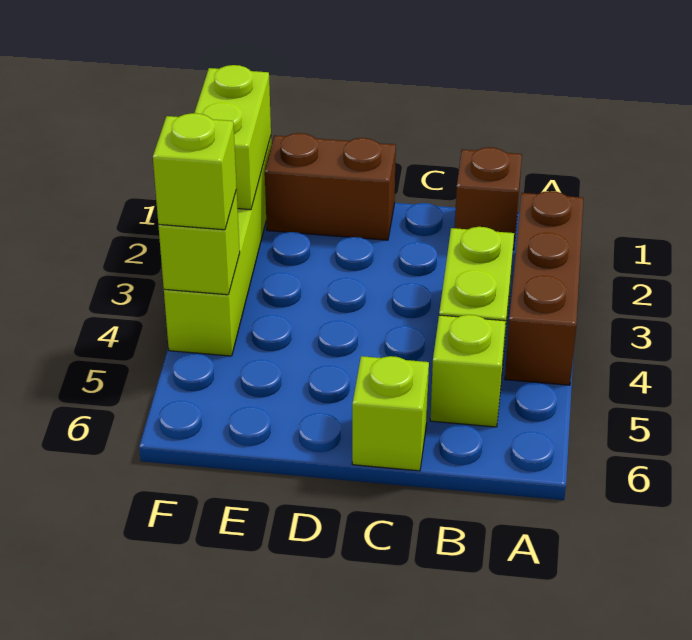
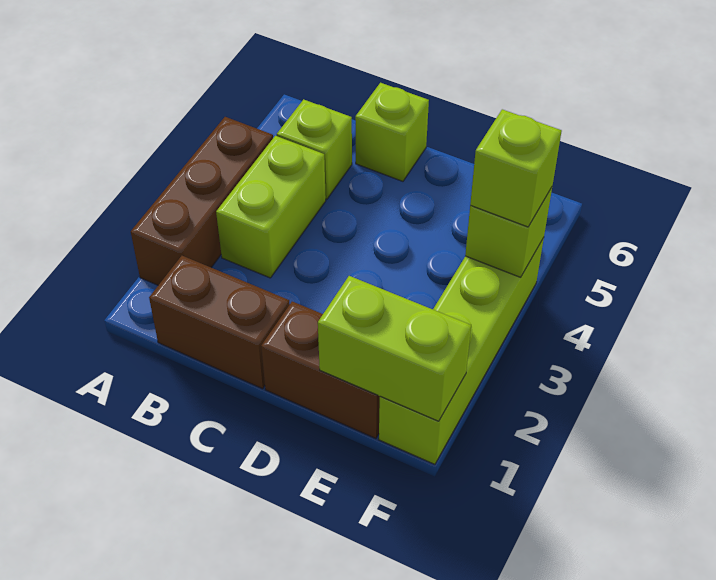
brown 1x1 brick [455,147,522,250] -> brown 1x2 brick [149,256,290,389]
lime 1x2 brick [194,65,271,210] -> lime 1x2 brick turned to [318,276,471,421]

